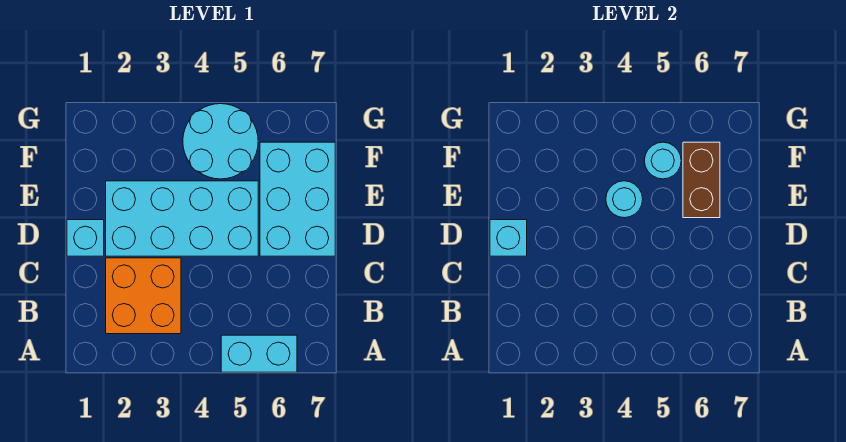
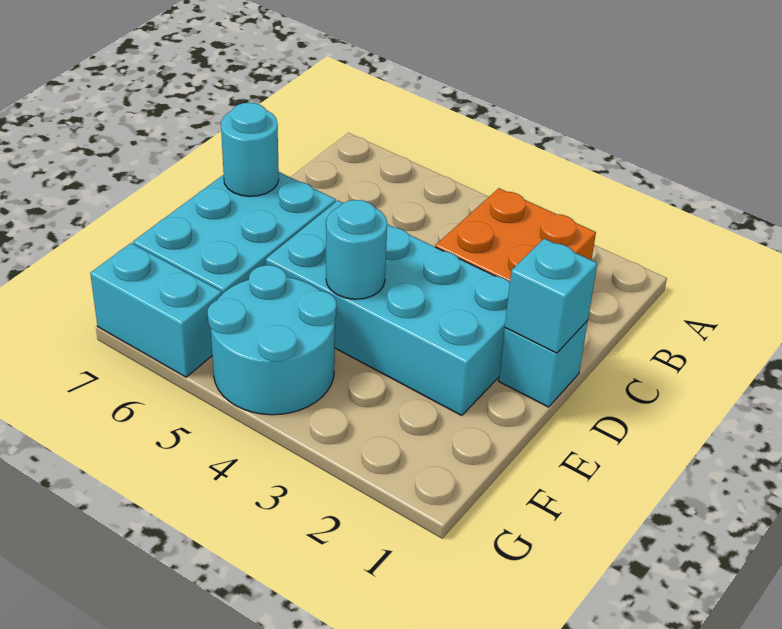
cyan 1x2 brick [221,335,297,372] -> cyan 1x2 brick moved to [90,243,222,377]
brown 1x2 brick [683,142,720,218] -> none
cyan 1x1 round brick [645,142,681,179] -> cyan 1x1 round brick moved to [221,103,279,196]

